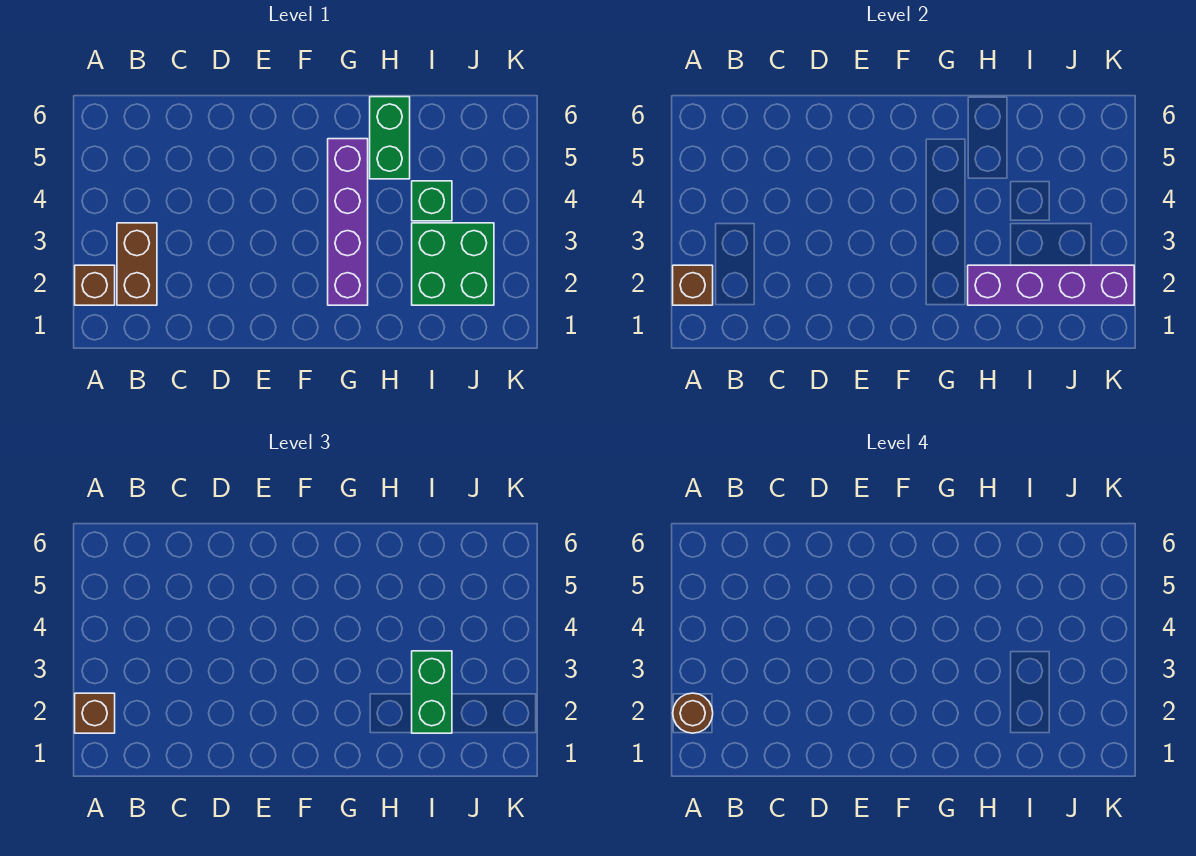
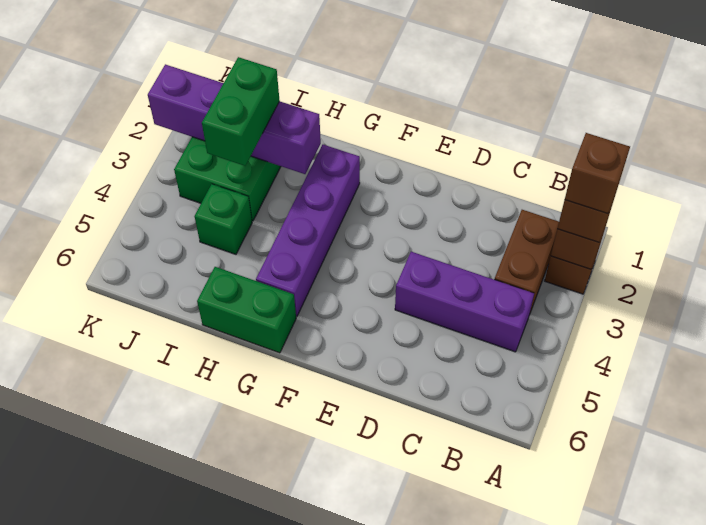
brown 1x1 round brick [673,693,713,733] -> brown 1x1 brick [565,133,630,214]
none -> purple 1x3 brick [395,252,534,352]
green 1x2 brick [370,97,410,179] -> green 1x2 brick turned to [197,267,296,353]

